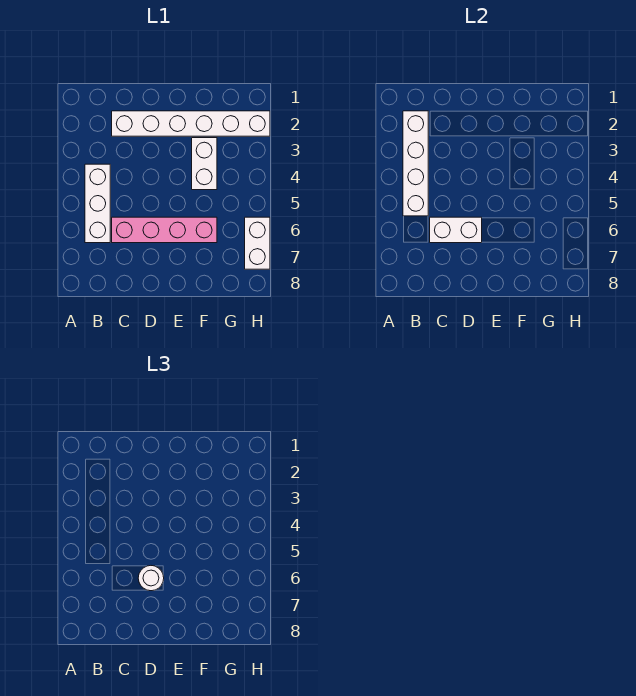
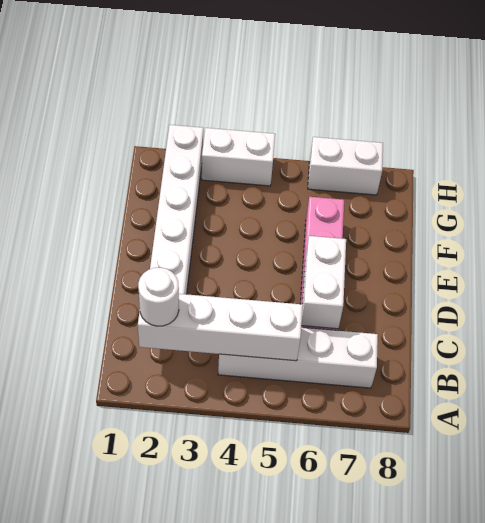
white 1x3 brick [85,164,110,243] -> white 1x4 brick [218,328,378,388]
white 1x1 round brick [138,566,164,591] -> white 1x1 round brick moved to [138,268,179,326]
white 1x2 brick [192,138,217,190] -> white 1x2 brick moved to [202,128,275,186]

